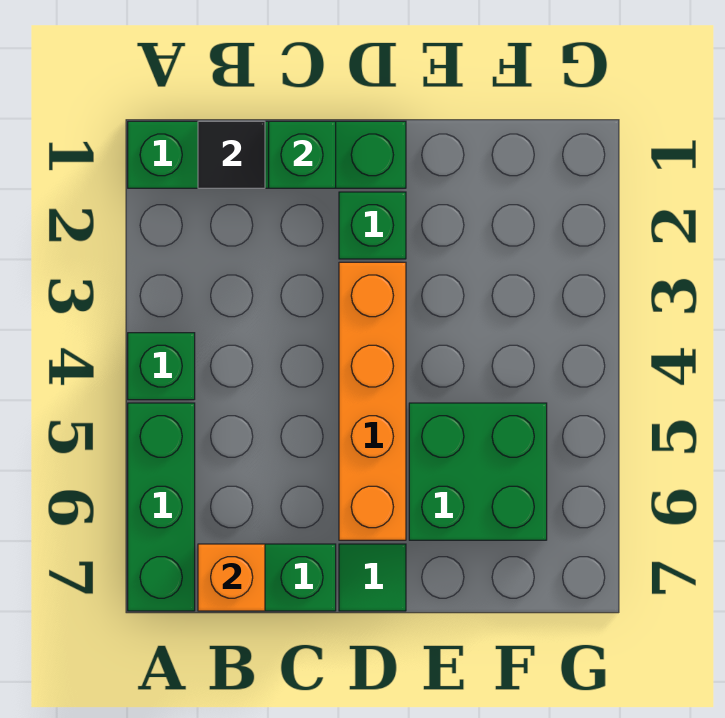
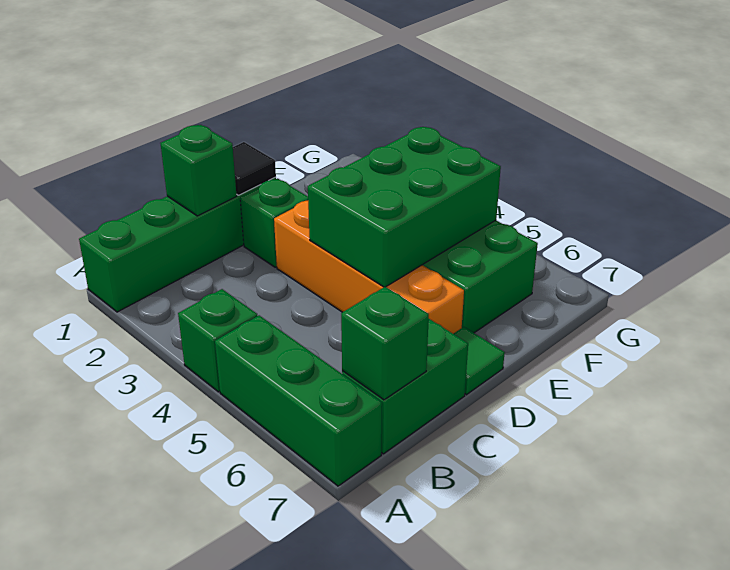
black 1x1 tile [198,121,265,188] -> black 1x1 tile moved to [233,142,276,195]
orange 1x1 brick [198,544,265,611] -> green 1x1 brick [341,287,429,400]
none -> green 2x3 brick [308,127,501,287]

